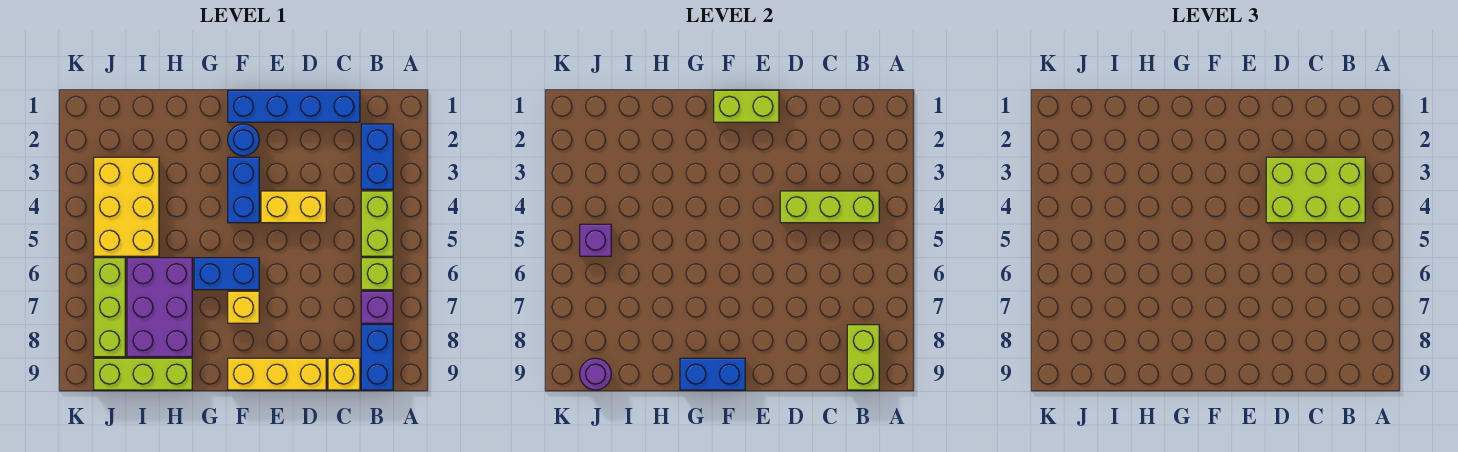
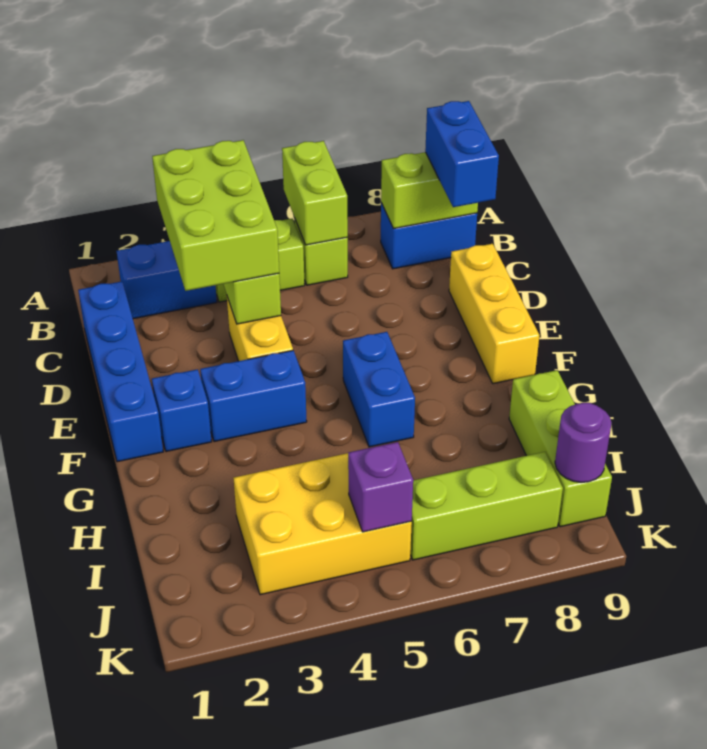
purple 1x1 brick [361,291,393,323] -> none
yellow 1x1 brick [328,358,360,390] -> none
lime 1x2 brick [714,90,779,122] -> lime 1x2 brick moved to [282,141,348,245]
blue 1x1 round brick [228,124,259,156] -> blue 1x1 brick [152,369,212,452]
yellow 1x1 brick [228,291,259,323] -> none
blue 1x2 brick [680,358,745,390] -> blue 1x2 brick moved to [425,101,499,207]
purple 2x3 brick [127,258,192,357] -> none

